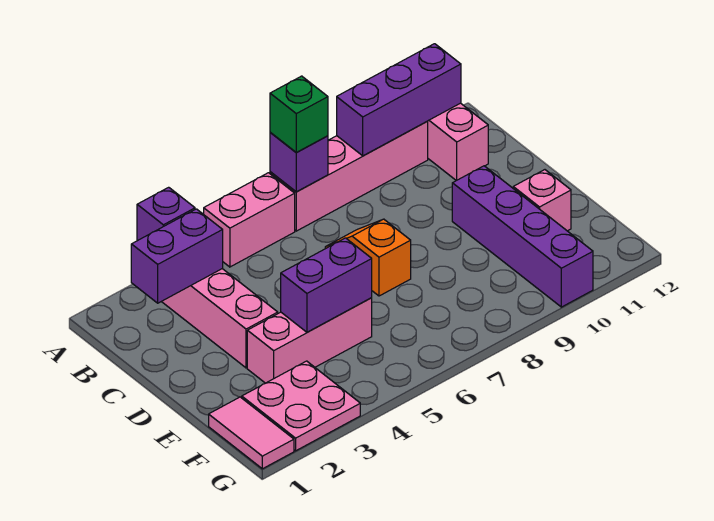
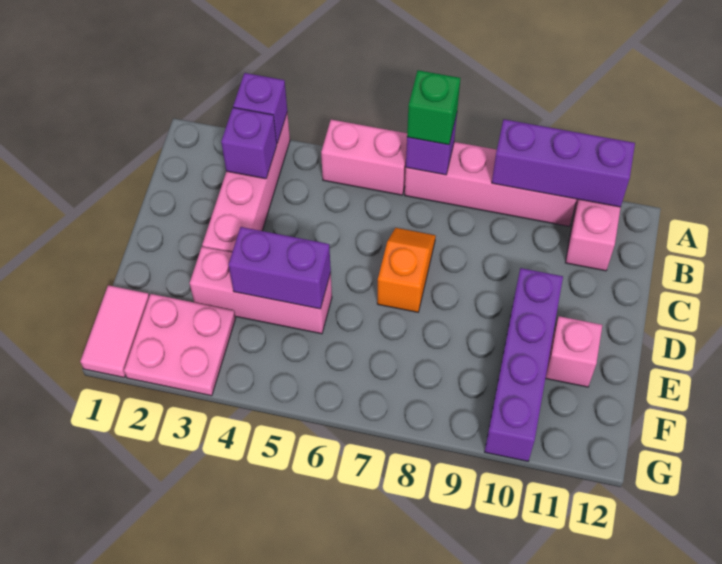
purple 1x2 brick [131,209,223,303] -> purple 1x1 brick [221,108,277,179]

